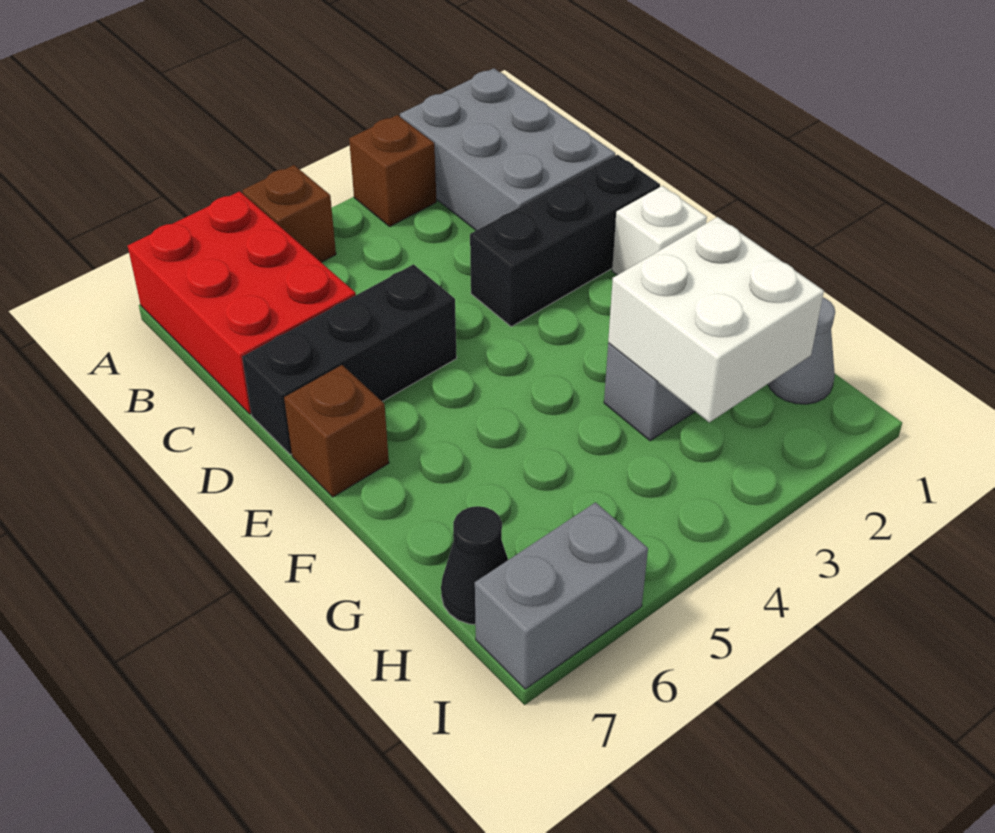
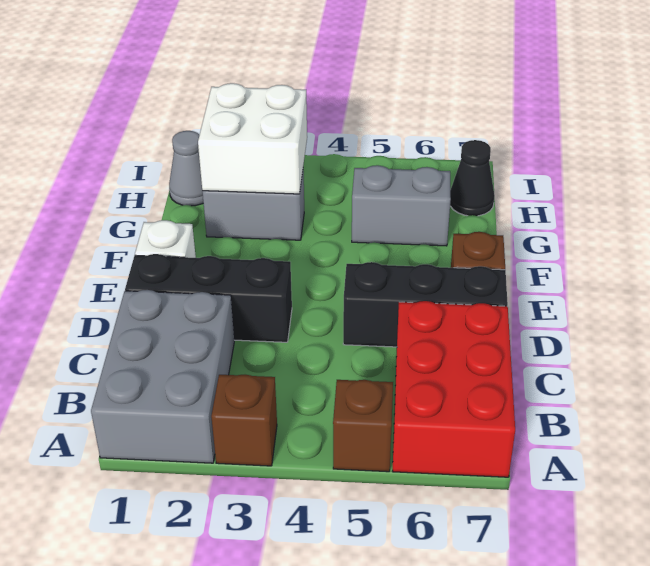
grey 1x2 brick [475,502,648,689] -> grey 1x2 brick moved to [352,165,451,246]

